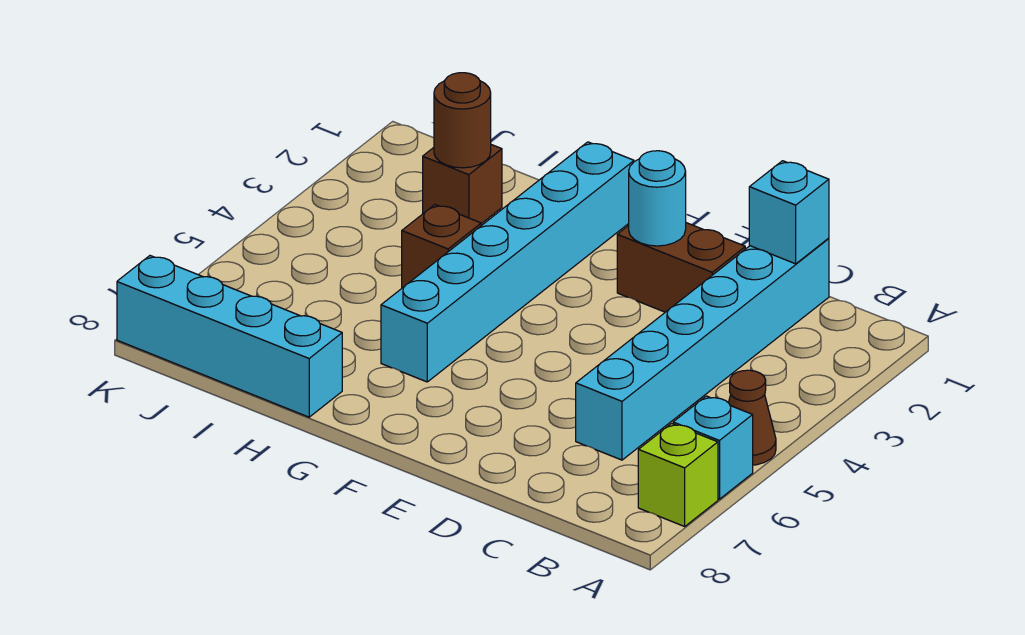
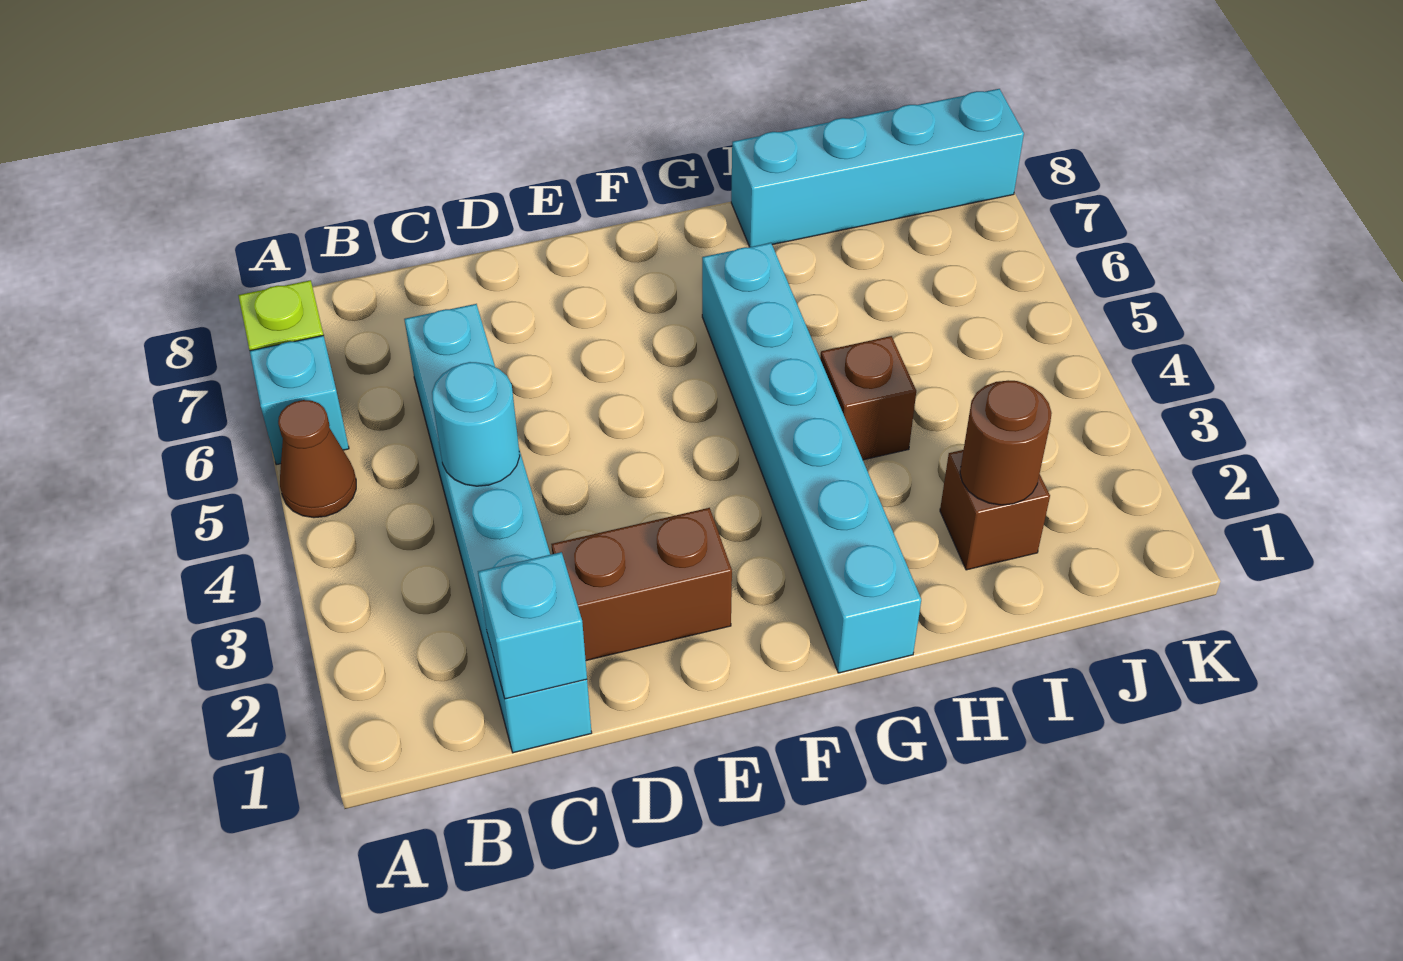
cyan 1x1 round brick [629,151,686,246] -> cyan 1x1 round brick moved to [432,362,520,486]

